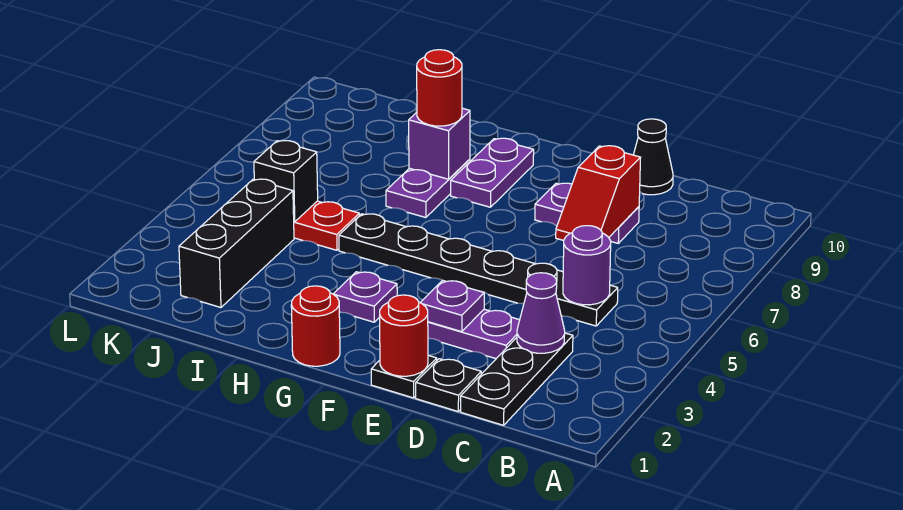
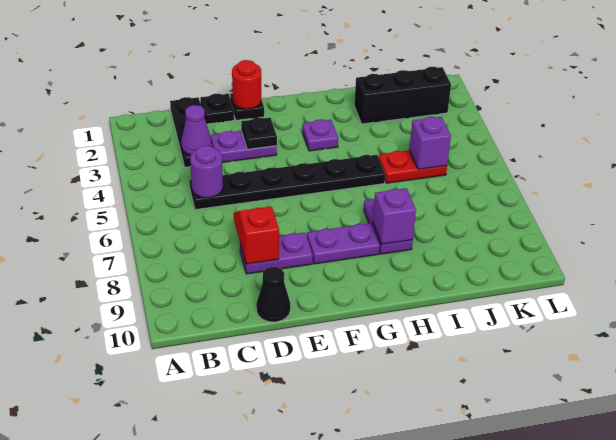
purple 1x1 plate [420,280,484,332] -> black 1x1 plate [241,117,277,149]
red 1x1 round brick [291,286,340,366] -> none
purple 1x2 plate [451,138,534,207] -> purple 1x2 plate turned to [307,223,380,264]
red 1x1 round brick [417,50,462,126] -> none
black 1x3 brick [179,179,294,308] -> black 1x3 brick turned to [354,67,451,124]
black 1x1 brick [254,141,318,222] -> purple 1x1 brick [409,117,451,169]

